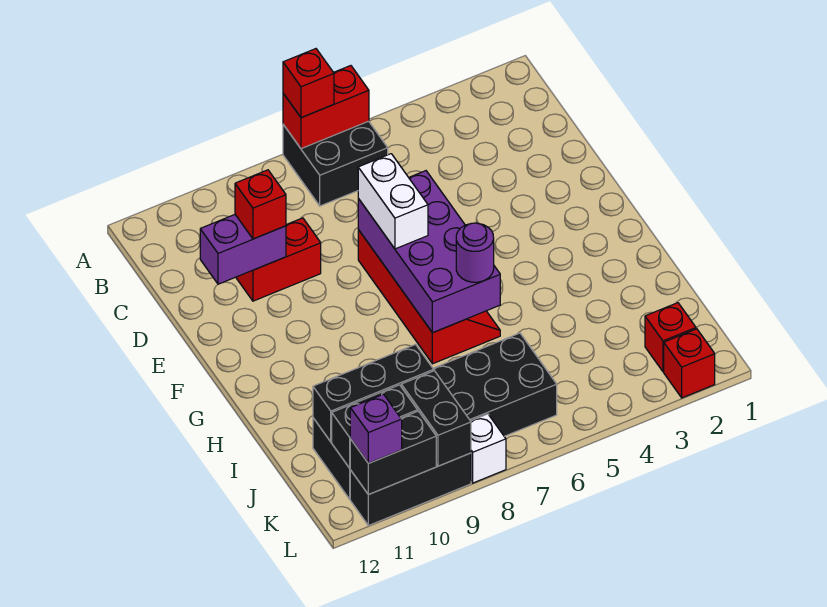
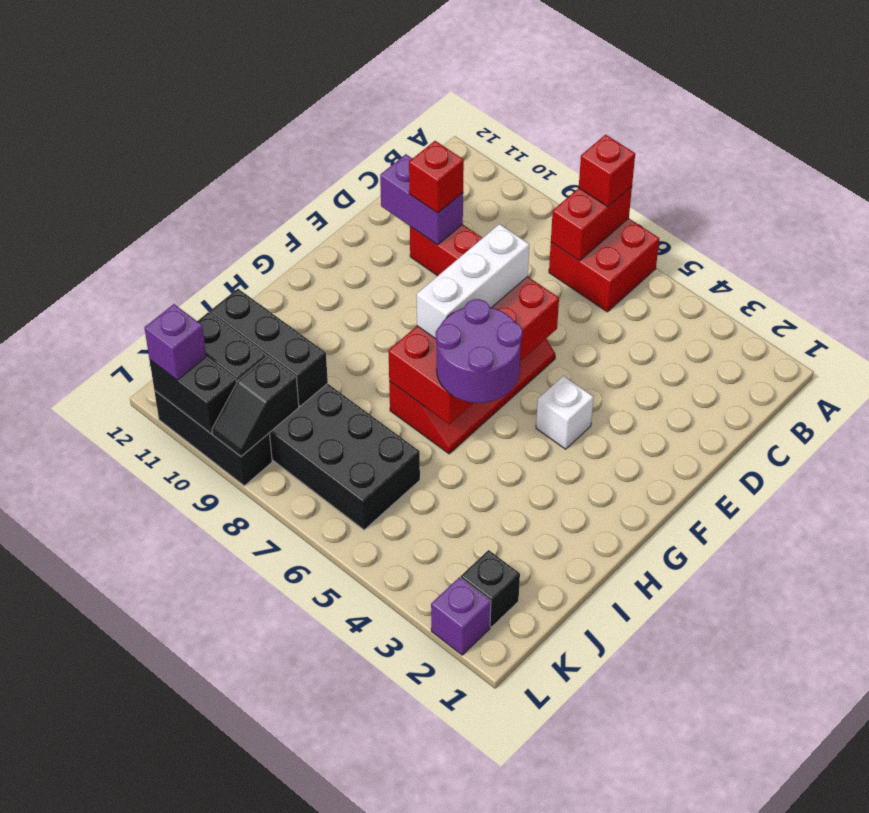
black 2x2 brick [283,121,388,206] -> red 2x2 brick [549,218,659,312]
red 1x2 brick [283,66,369,149] -> red 1x2 brick turned to [551,187,632,261]
purple 2x4 brick [358,171,500,333] -> red 2x4 brick [388,277,559,424]
white 1x2 brick [358,154,428,249] -> white 1x3 brick [417,224,529,339]
purple 1x1 round brick [456,223,494,282] -> purple 2x2 round brick [436,299,522,403]
red 1x1 brick [645,303,696,372] -> black 1x1 brick [461,550,520,627]
black 1x2 brick [401,371,471,466] -> black 1x2 slope [212,356,299,456]
red 1x1 brick [664,329,715,398] -> purple 1x1 brick [431,577,491,655]
white 1x1 brick [471,414,506,483] -> white 1x1 brick moved to [536,376,593,449]

